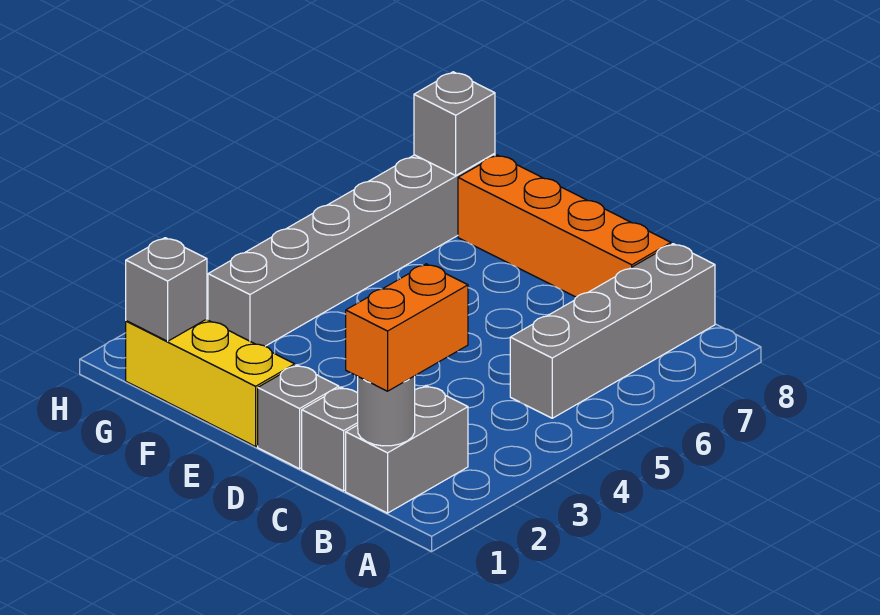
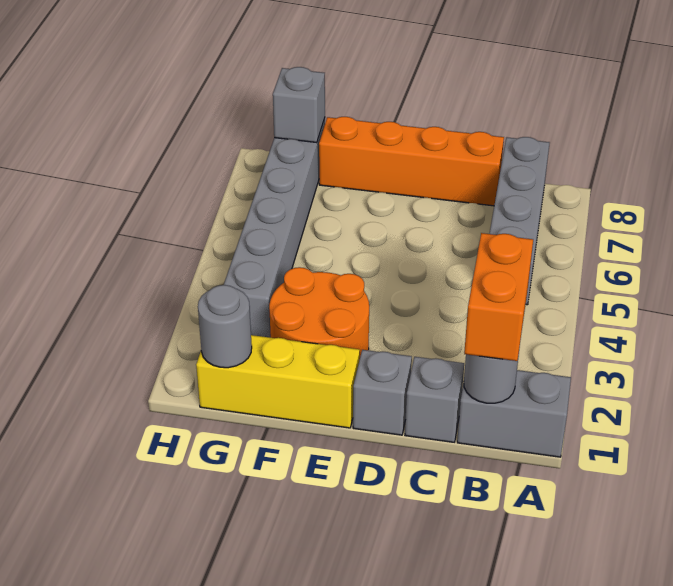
grey 1x2 brick [346,386,468,513] -> grey 1x2 brick turned to [457,370,571,457]
none -> orange 2x2 round brick [269,267,369,360]
grey 1x1 brick [126,238,207,341] -> grey 1x1 round brick [198,285,252,368]

